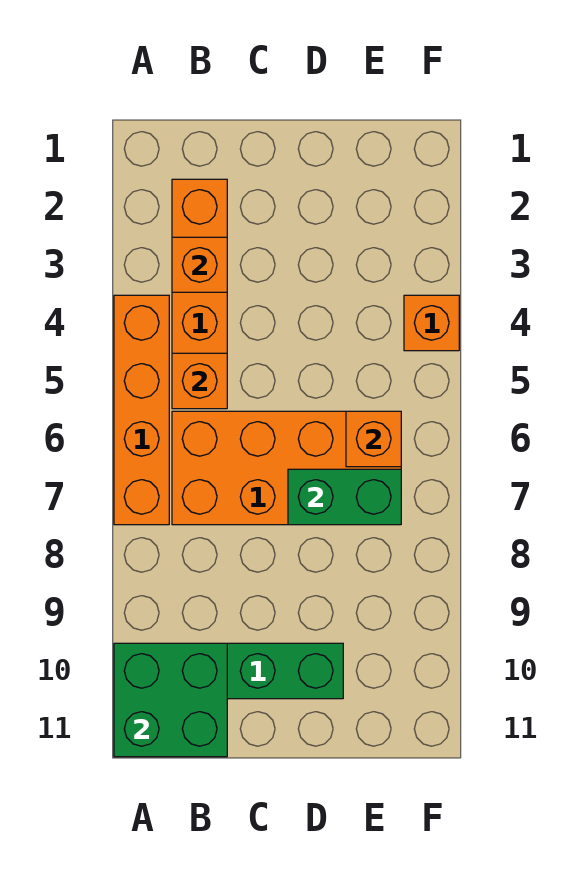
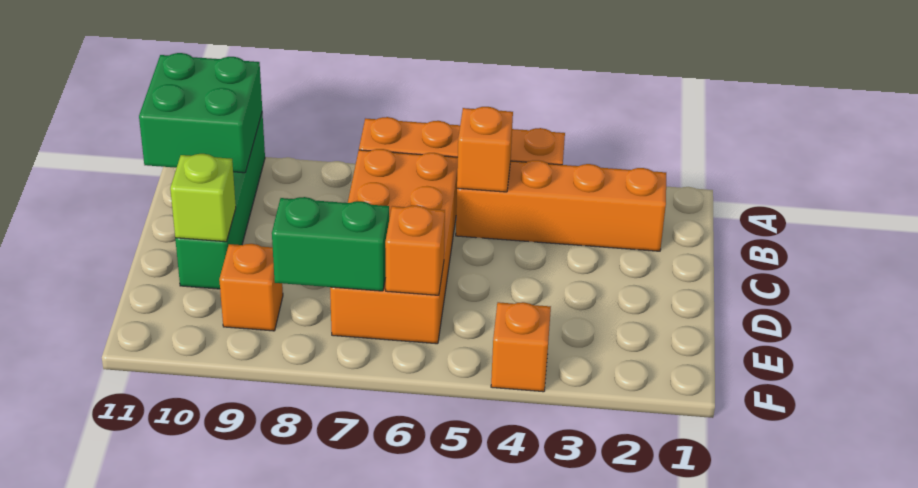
orange 1x1 brick [172,237,227,292] -> orange 1x1 brick moved to [219,244,283,331]
green 1x2 brick [288,469,401,525] -> green 1x2 brick turned to [272,197,389,291]
none -> lime 1x1 brick [170,154,236,242]

